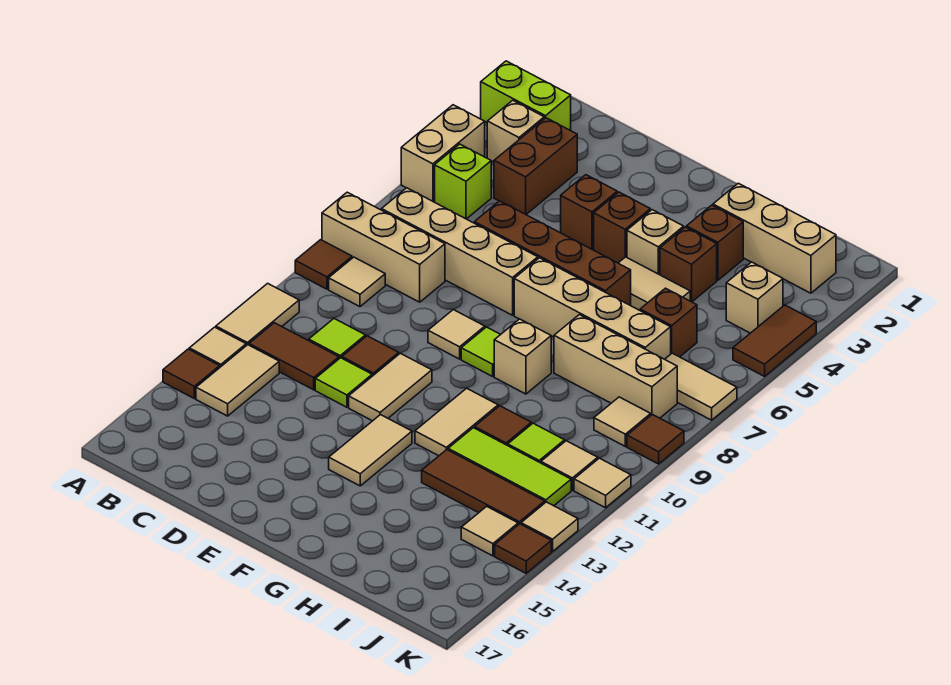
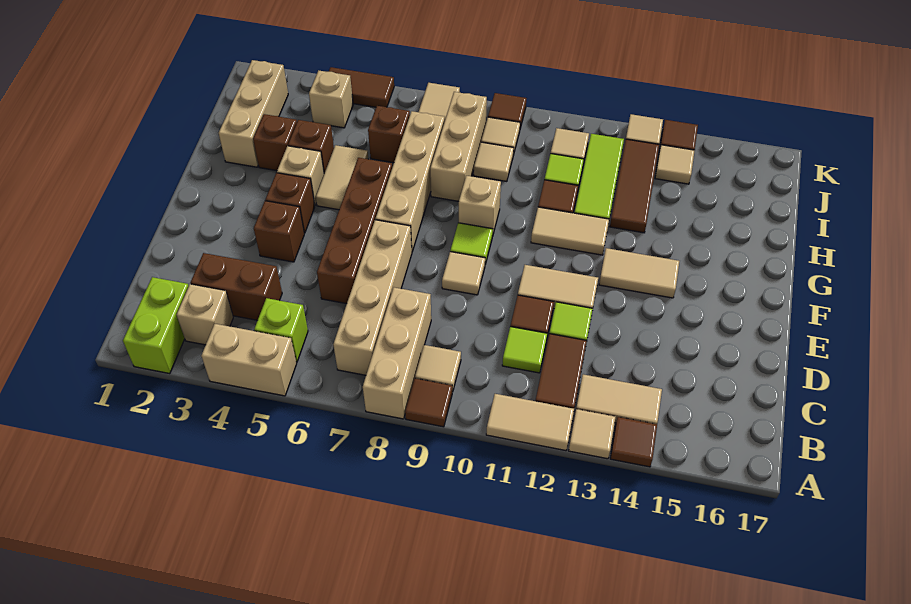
tan 1x1 tile [574,458,631,508] -> tan 1x1 tile moved to [474,142,514,181]

